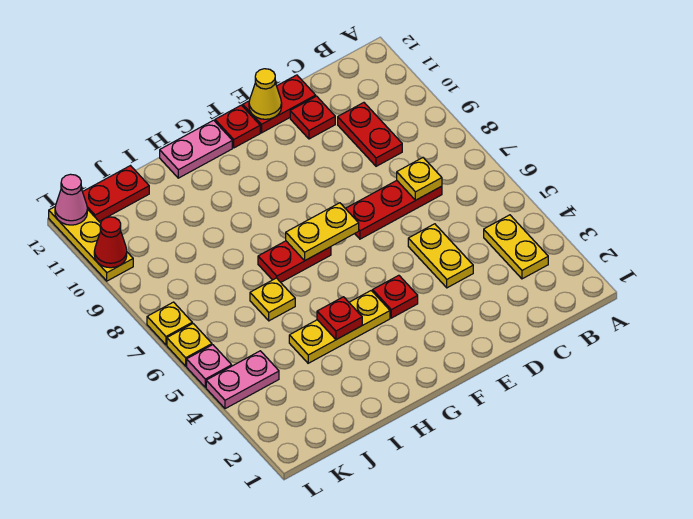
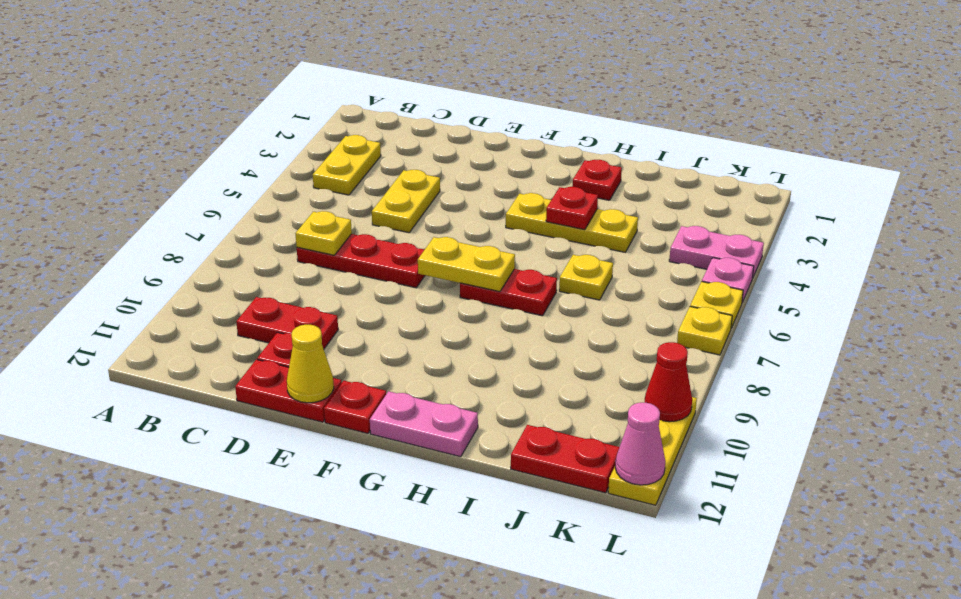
red 1x2 plate [338,103,402,166] -> red 1x2 plate turned to [236,297,338,349]
red 1x1 plate [373,275,418,318] -> red 1x1 plate moved to [572,160,622,200]

